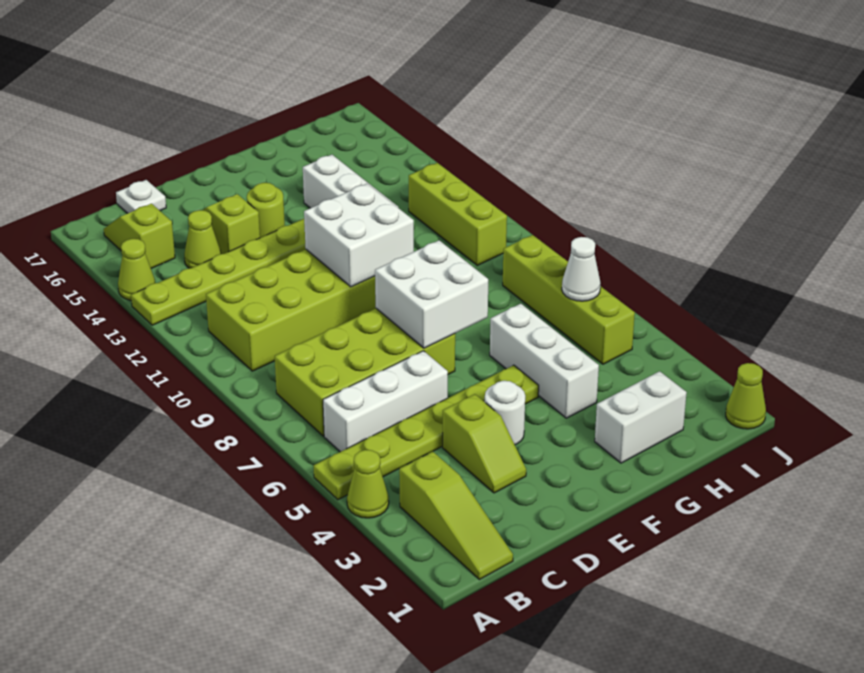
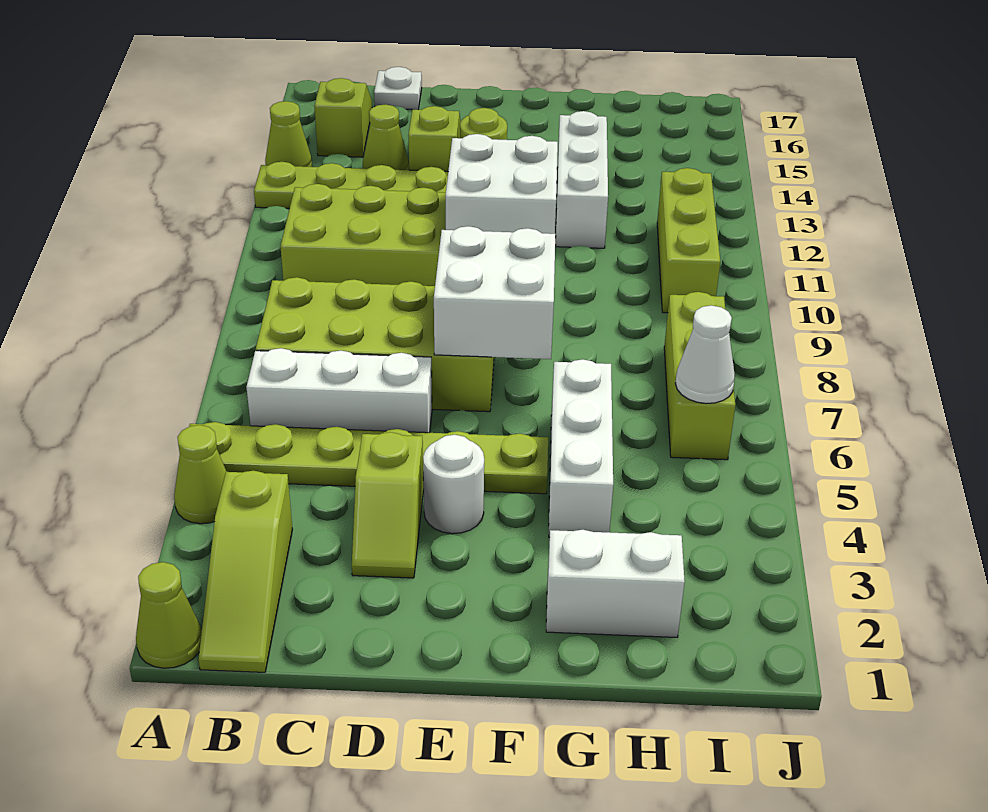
lime 1x4 brick [503,235,635,364] -> lime 1x3 brick [664,292,735,460]
lime 1x1 cone [726,363,766,429] -> lime 1x1 cone moved to [136,562,202,668]

